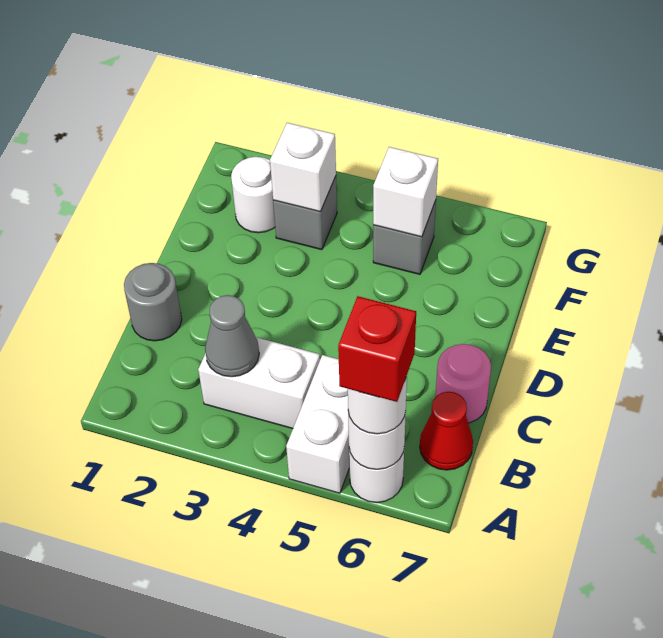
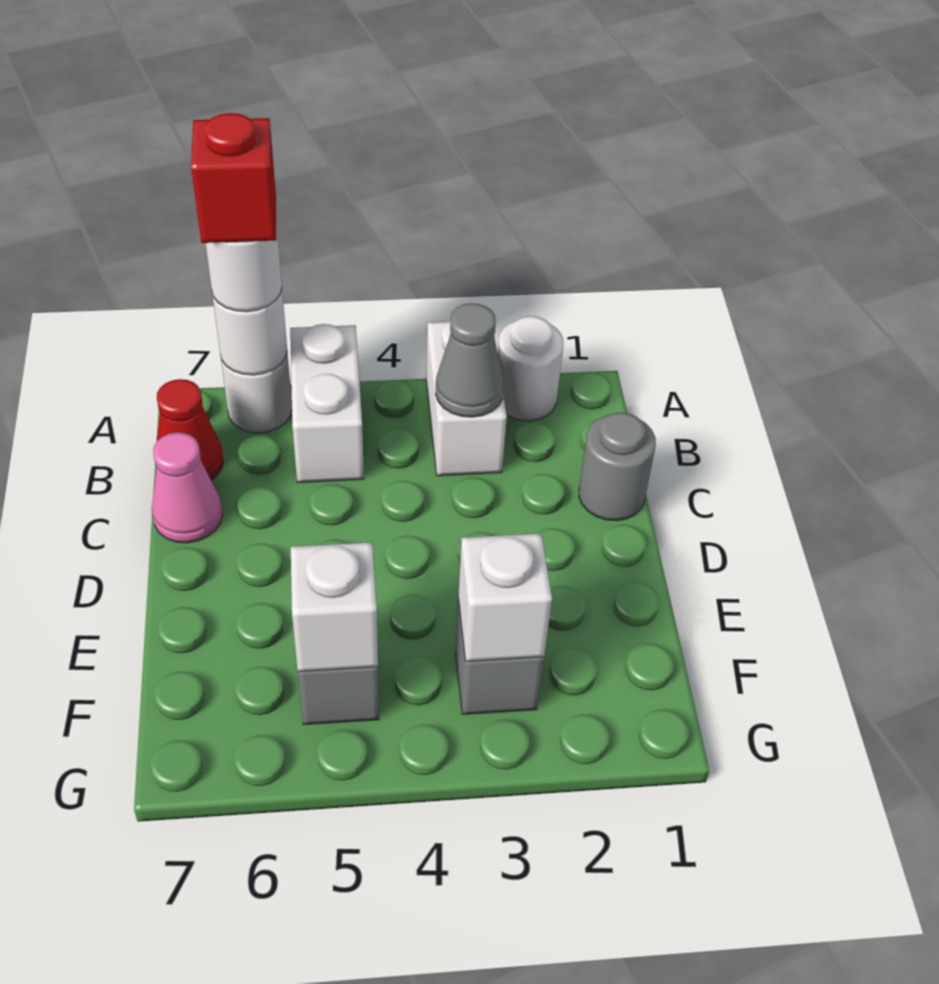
white 1x2 brick [198,337,320,429] -> white 1x2 brick turned to [426,322,507,476]
pink 1x1 round brick [435,344,491,423] -> pink 1x1 cone [152,432,223,543]
white 1x1 round brick [231,157,275,233] -> white 1x1 round brick moved to [498,316,563,421]

